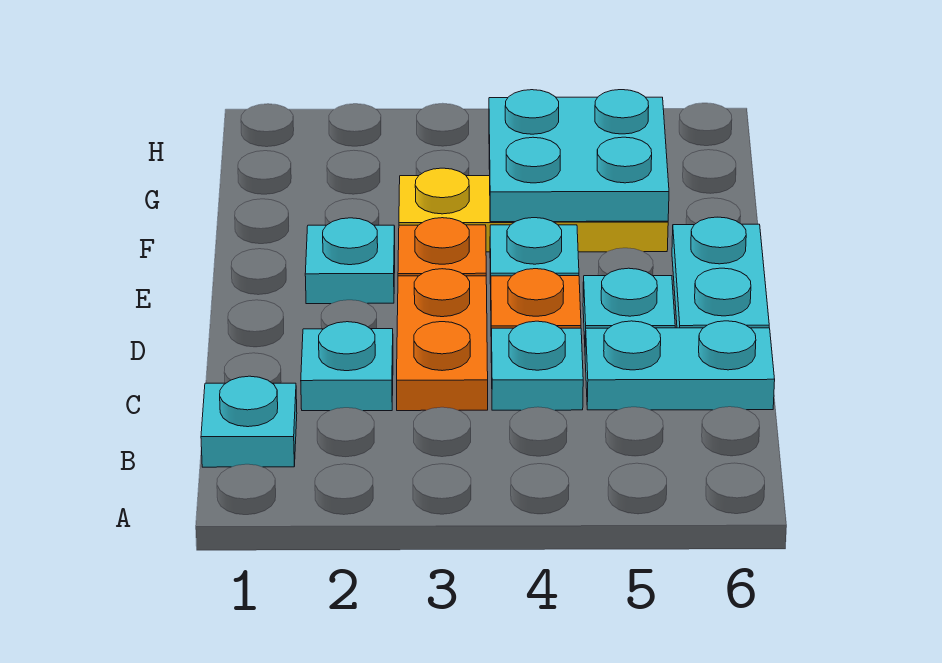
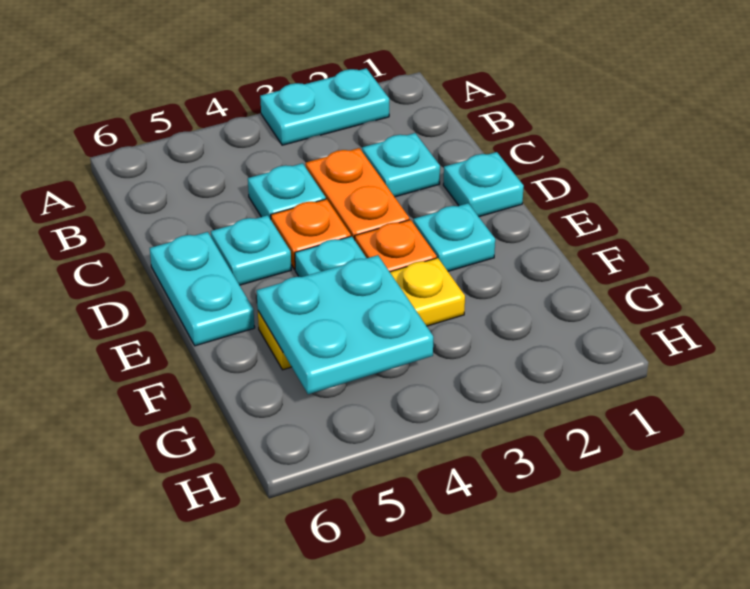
cyan 1x1 plate [201,376,297,467] -> cyan 1x1 plate moved to [443,152,524,217]
cyan 1x2 plate [585,321,775,410] -> cyan 1x2 plate moved to [260,68,389,145]

